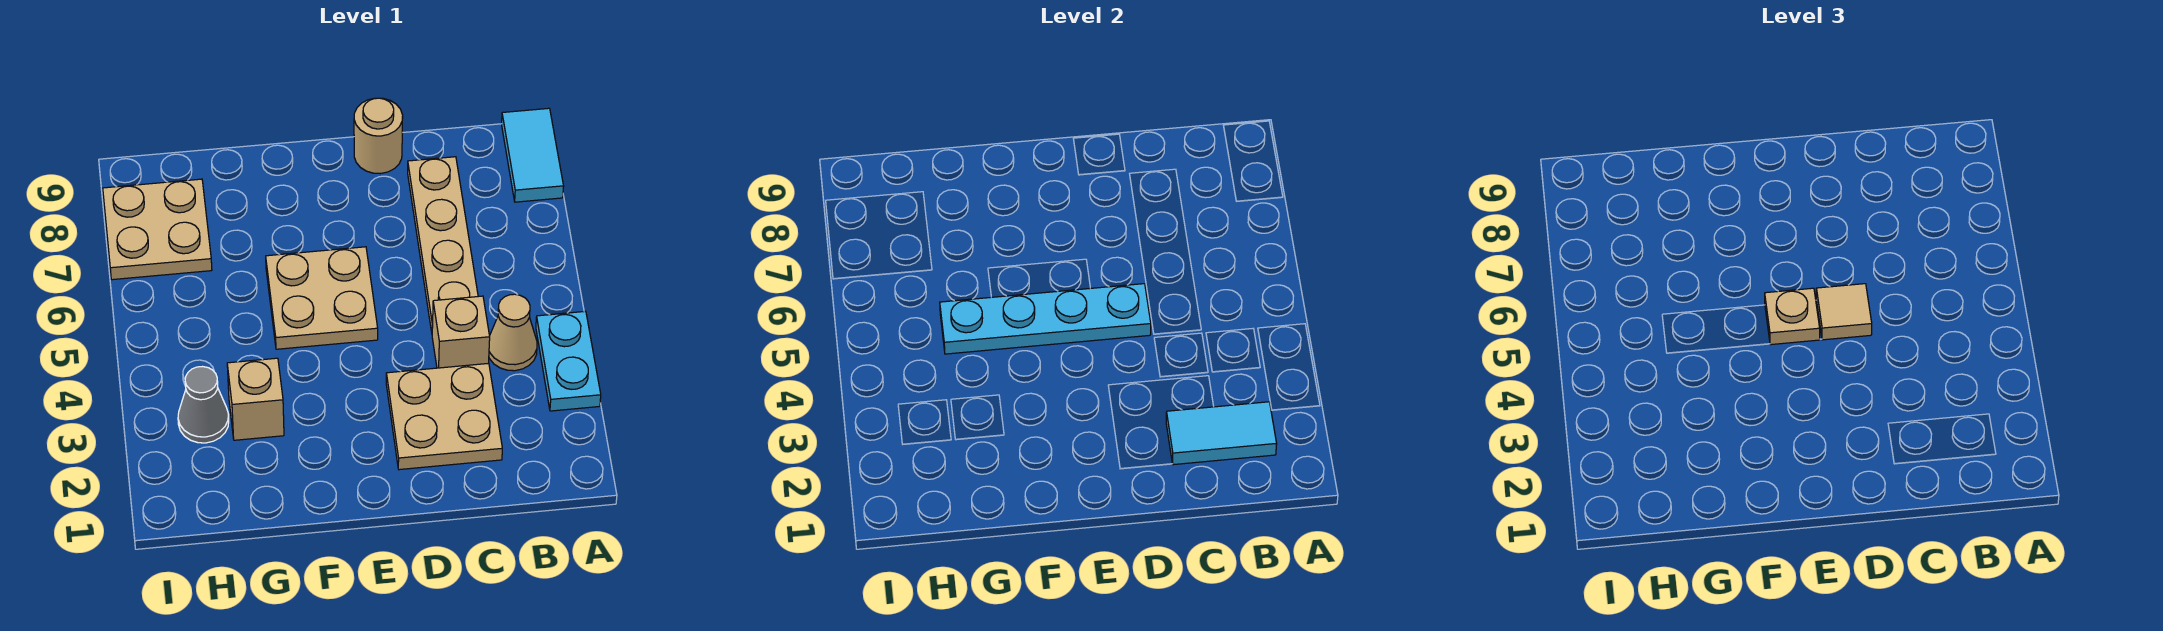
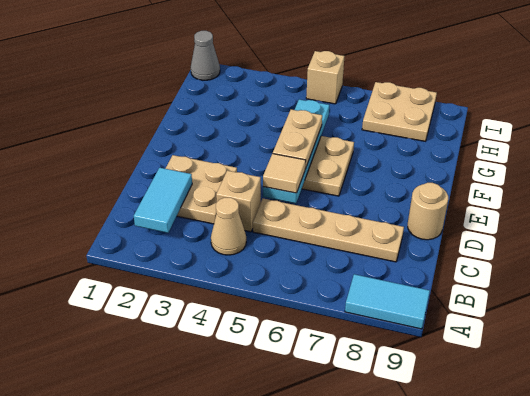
cyan 1x2 plate [536,311,601,411] -> none
tan 1x1 plate [1765,288,1820,345] -> tan 1x2 plate [273,110,322,169]
tan 1x1 brick [227,358,284,440] -> tan 1x1 brick moved to [306,51,344,104]
grey 1x1 cone [178,367,229,443] -> grey 1x1 cone moved to [191,31,220,80]

